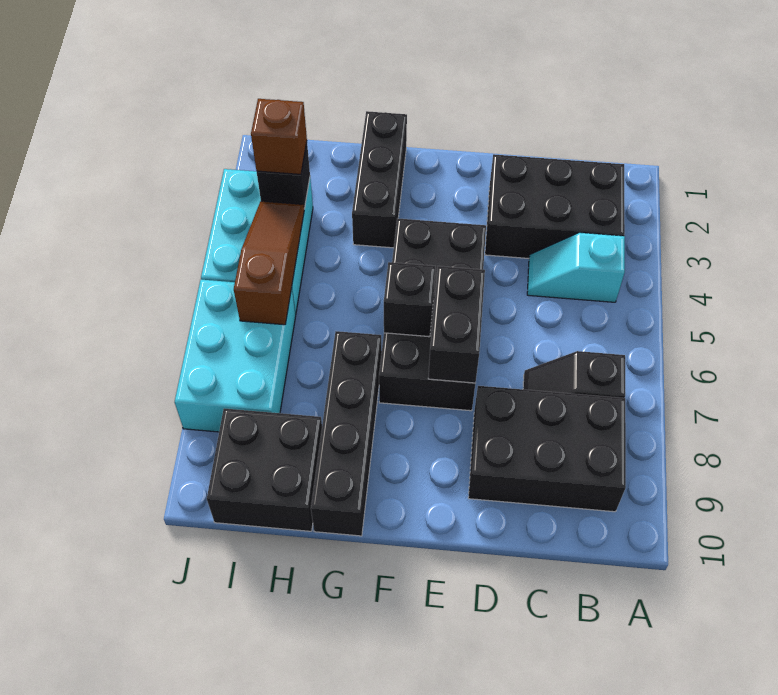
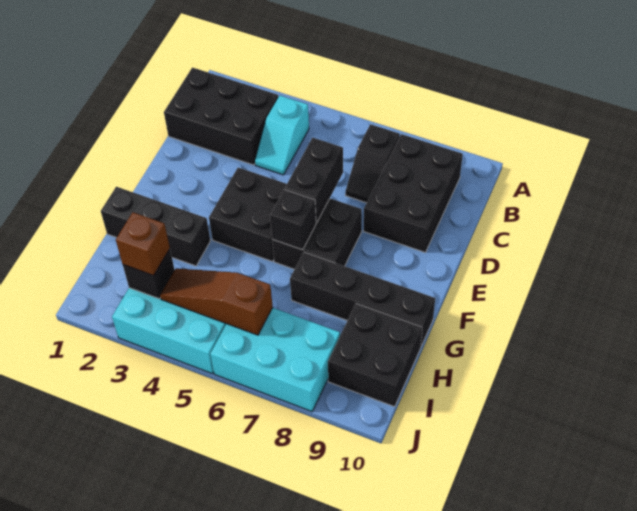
black 2x3 brick [485,154,625,258] -> black 2x3 brick turned to [164,68,278,165]
black 1x2 brick [428,266,485,383] -> black 1x2 brick turned to [285,138,343,223]

